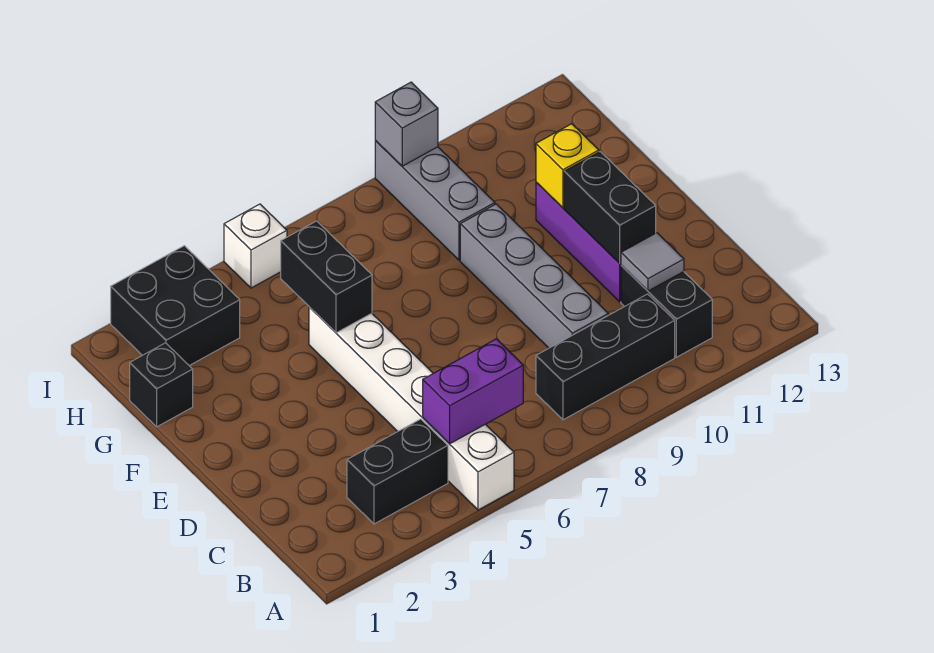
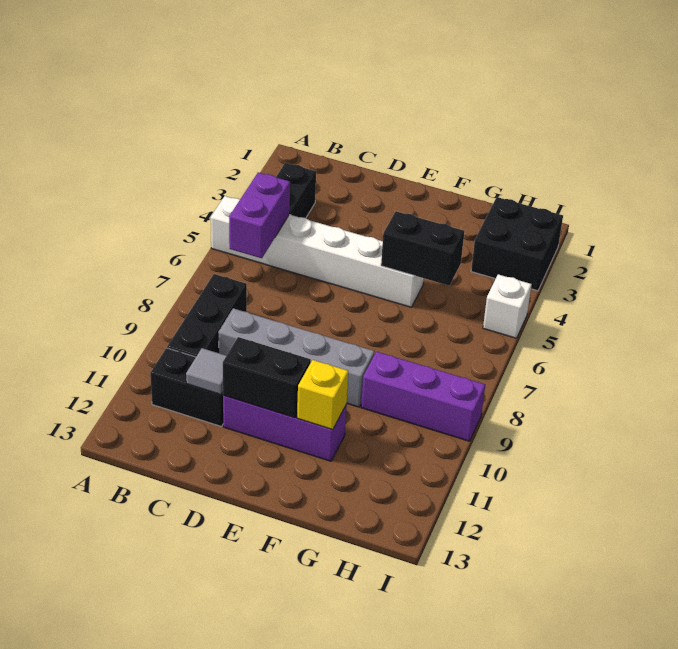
black 1x1 brick [130,343,193,427] -> none
grey 1x3 brick [375,141,495,260] -> purple 1x3 brick [361,352,485,441]
grey 1x1 brick [375,82,438,166] -> none

